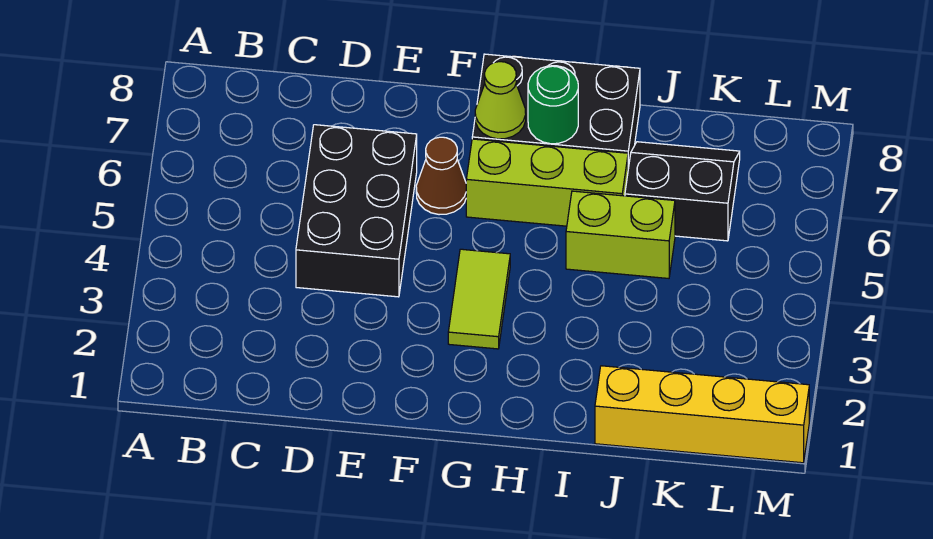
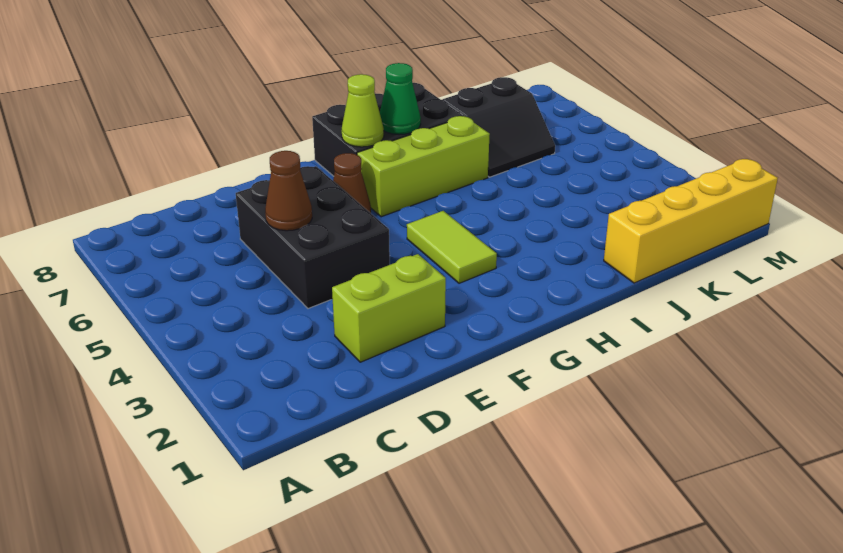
none -> brown 1x1 cone [265,151,312,231]
green 1x1 round brick [528,66,578,144] -> green 1x1 cone [380,63,421,135]
lime 1x2 brick [566,191,675,278] -> lime 1x2 brick moved to [332,254,446,362]
black 2x2 slope [625,142,740,241] -> black 2x2 slope turned to [442,77,555,177]

